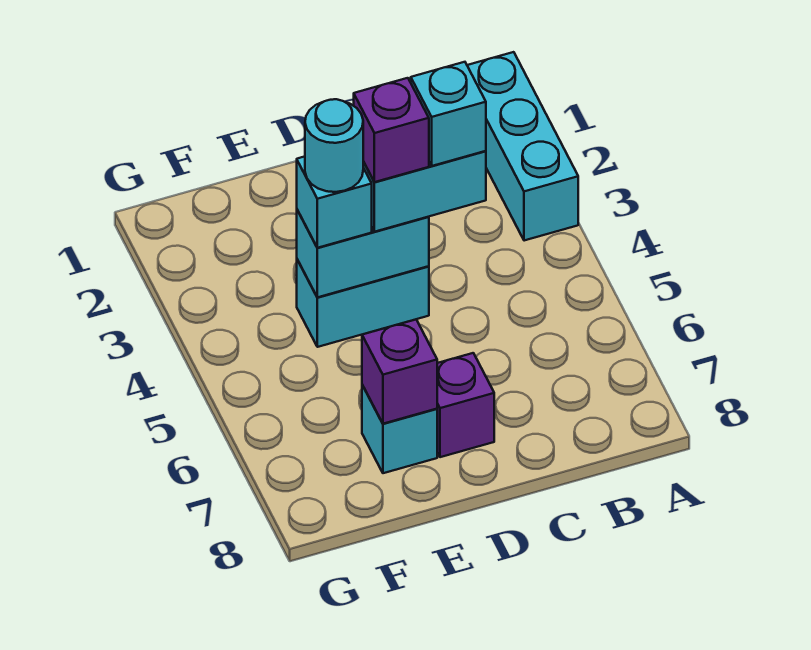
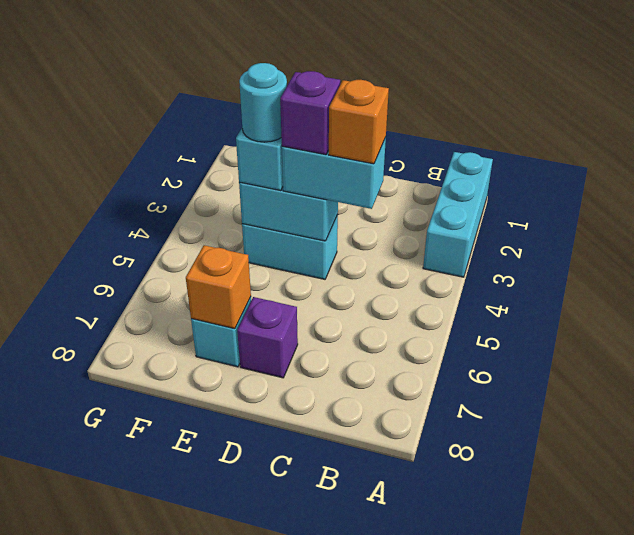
cyan 1x1 brick [411,62,486,166] -> orange 1x1 brick [329,80,389,164]
purple 1x1 brick [362,319,437,424] -> orange 1x1 brick [186,245,251,329]

